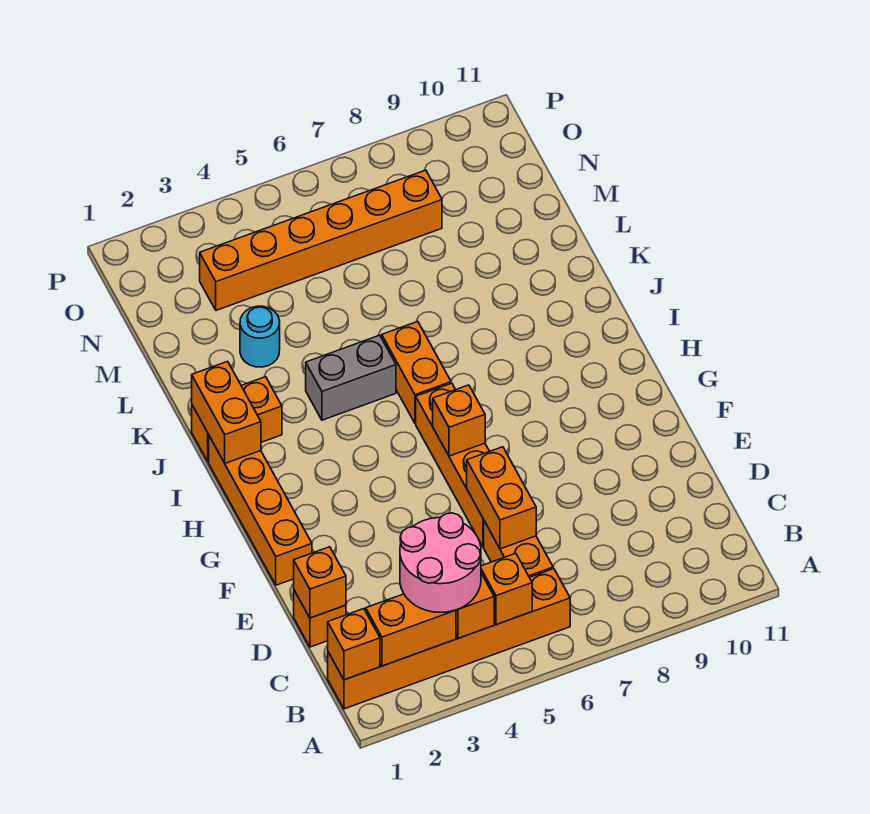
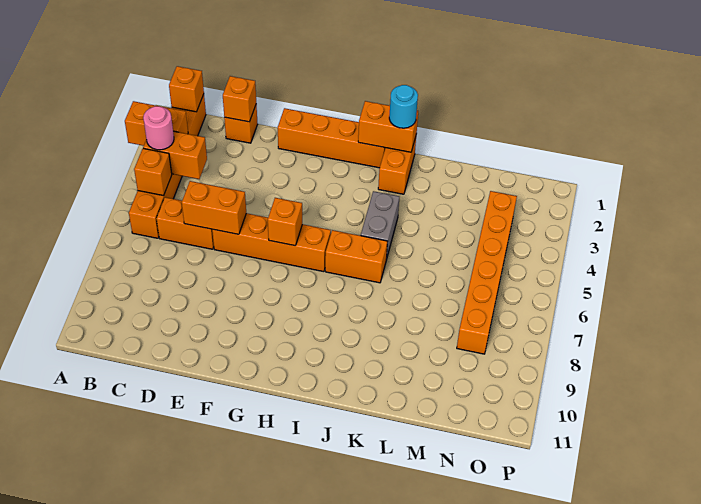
orange 1x2 brick [366,594,456,666] -> orange 1x2 brick turned to [125,101,188,146]
pink 2x2 round brick [400,513,481,612] -> pink 1x1 round brick [143,106,174,150]
cyan 1x1 round brick [240,306,280,367] -> cyan 1x1 round brick moved to [389,85,418,128]

